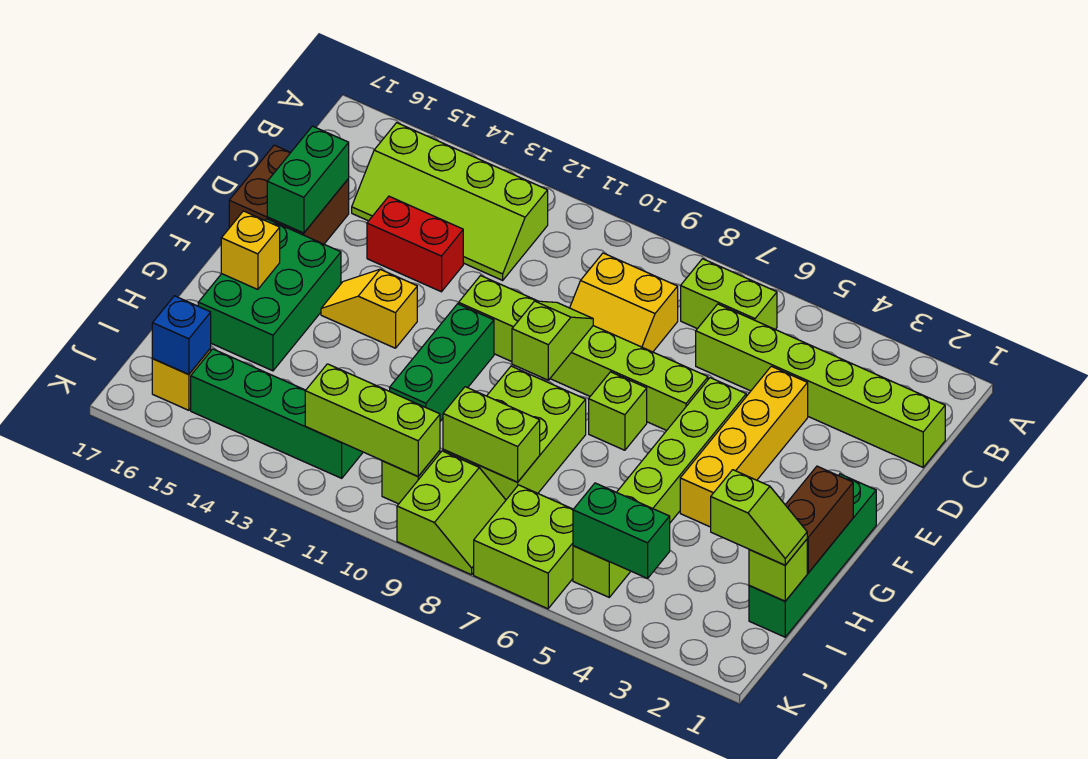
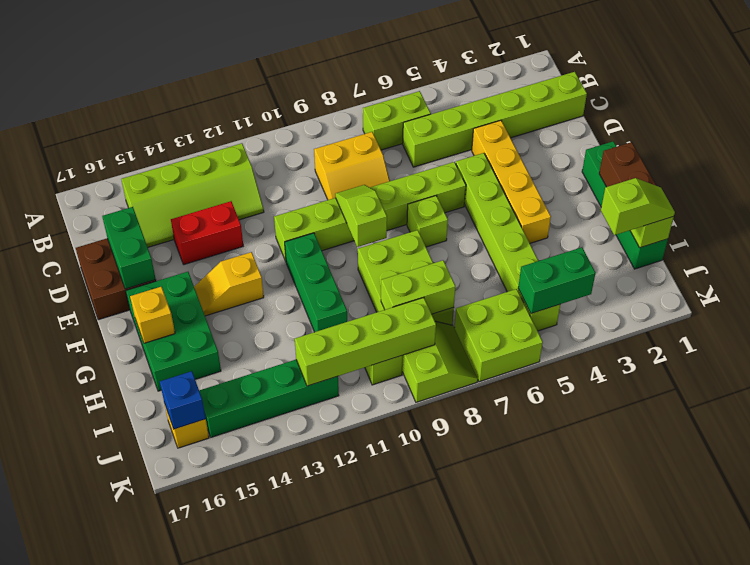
lime 1x3 brick [305,364,440,476] -> lime 1x4 brick [295,298,436,386]

